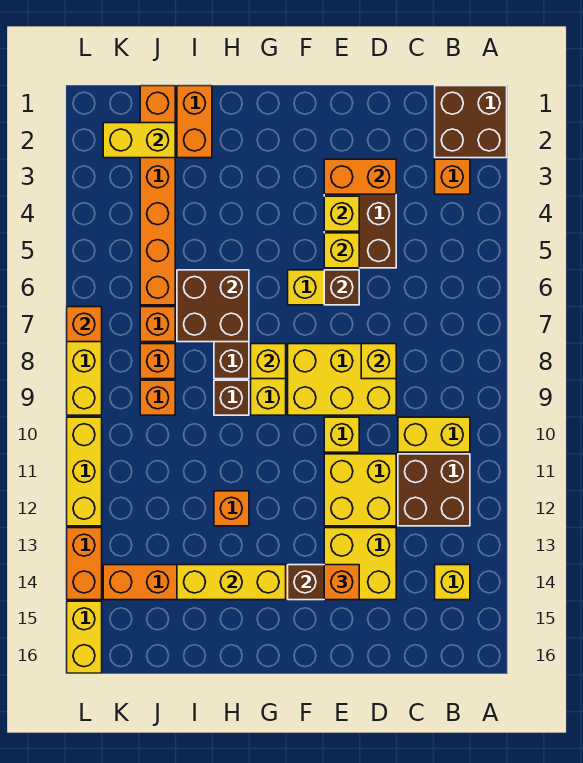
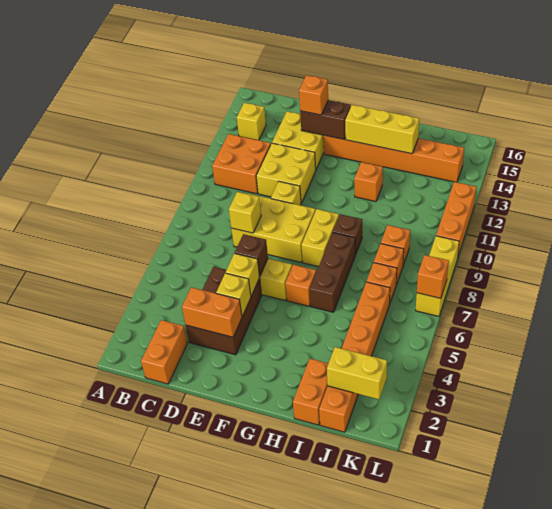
brown 2x2 brick [435,86,507,158] -> none
orange 1x1 brick [435,159,470,194] -> orange 1x1 brick moved to [285,265,316,306]
yellow 1x2 brick [398,417,470,452] -> none
brown 2x2 brick [398,454,470,526] -> orange 2x2 brick [212,134,271,194]
yellow 1x1 brick [251,344,286,379] -> none
brown 2x2 brick [177,270,249,342] -> none
yellow 1x3 brick [67,417,102,526] -> orange 1x3 brick [436,182,477,256]
orange 1x2 brick [67,528,102,600] -> orange 1x2 brick moved to [141,320,187,384]
yellow 1x2 brick [67,601,102,673] -> none

